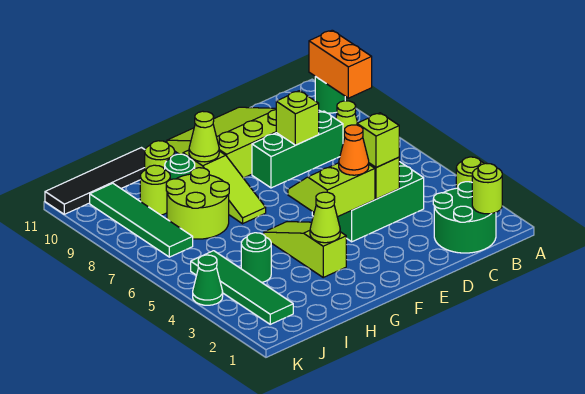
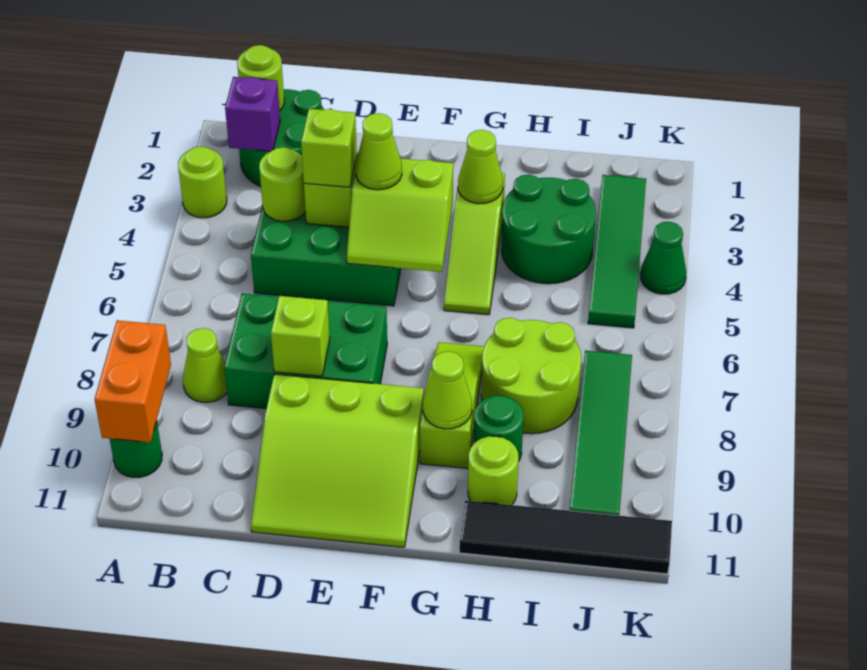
none -> purple 1x1 brick [225,77,280,151]
green 1x3 brick [252,111,343,188] -> green 2x3 brick [224,293,387,408]
orange 1x1 cone [339,125,369,175] -> lime 1x1 cone [356,113,402,190]
green 1x1 round brick [241,233,271,282] -> green 2x2 round brick [501,175,596,284]
lime 1x1 round brick [140,165,170,215] -> lime 1x1 round brick moved to [259,147,306,221]

